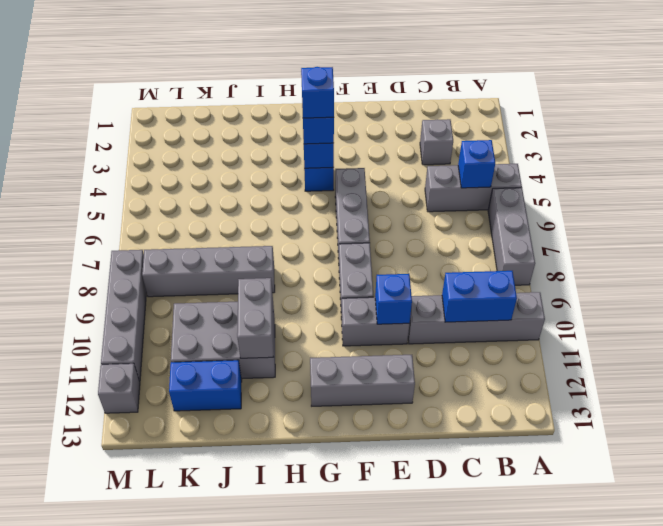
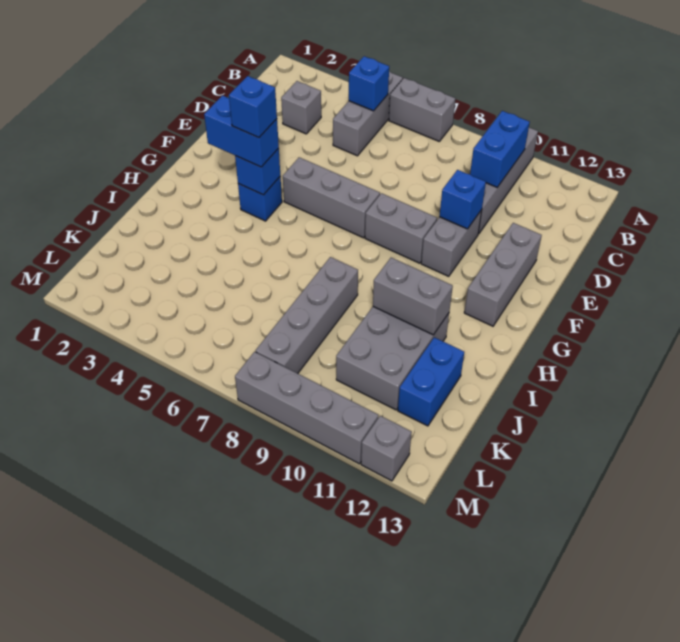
grey 1x3 brick [488,188,535,285] -> grey 1x2 brick [389,78,455,141]

